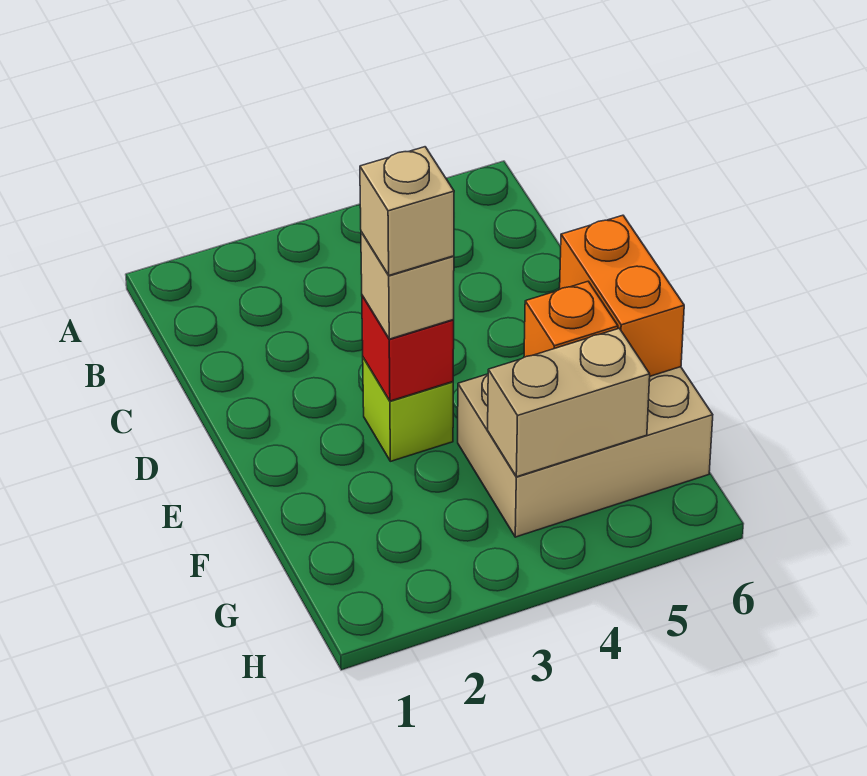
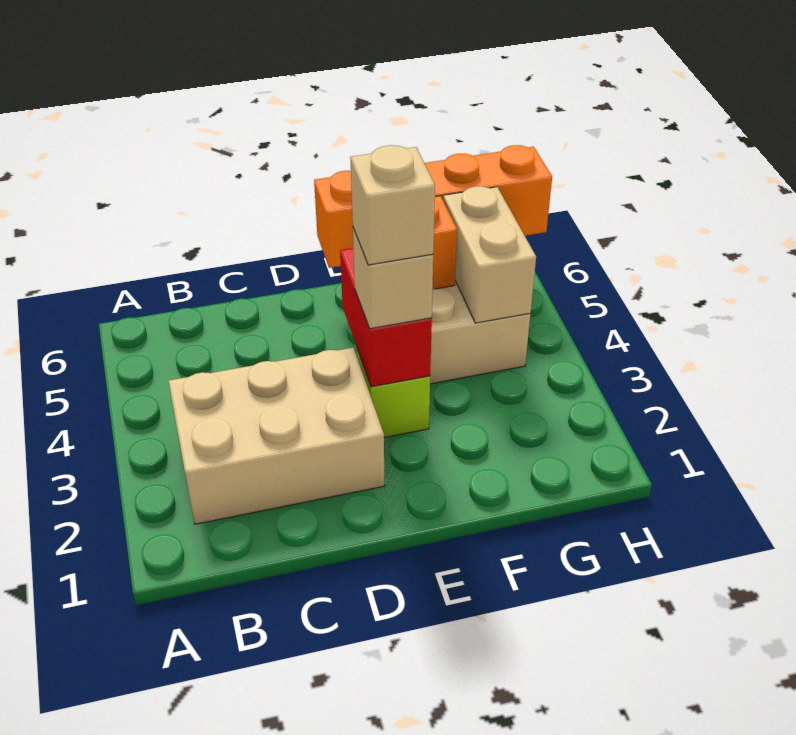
none -> tan 2x3 brick [169,348,384,524]
red 1x1 brick [362,296,454,401] -> red 1x2 brick [340,248,432,387]
orange 1x2 brick [560,215,684,376] -> orange 1x4 brick [314,145,552,268]

